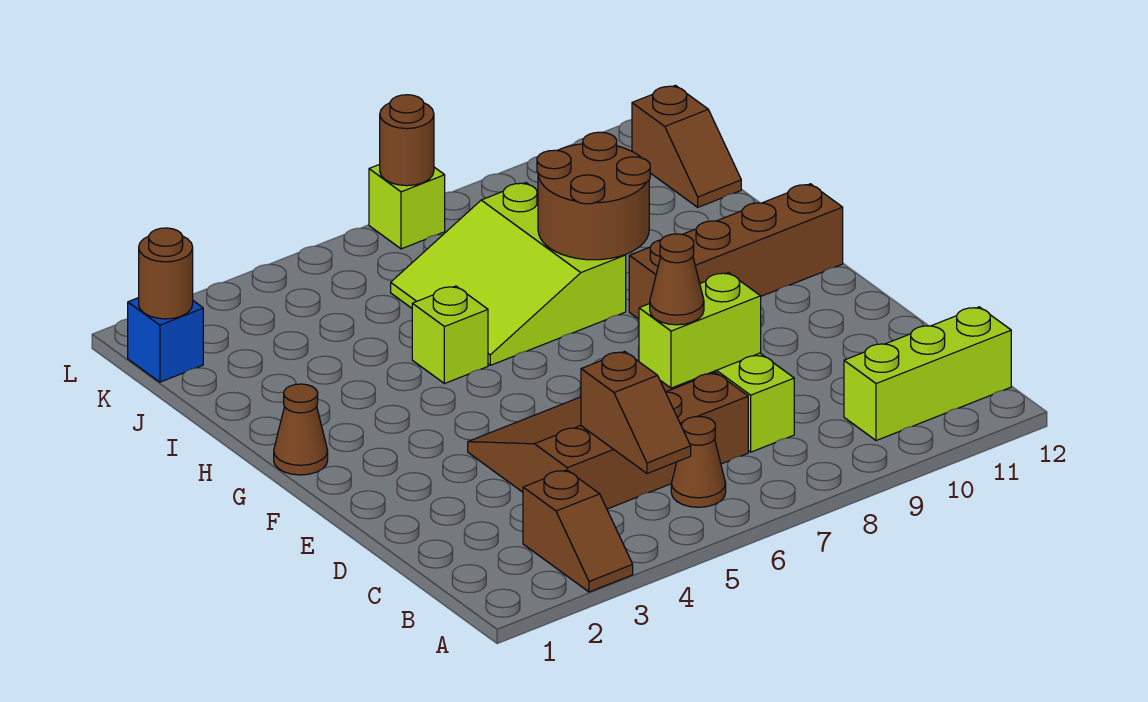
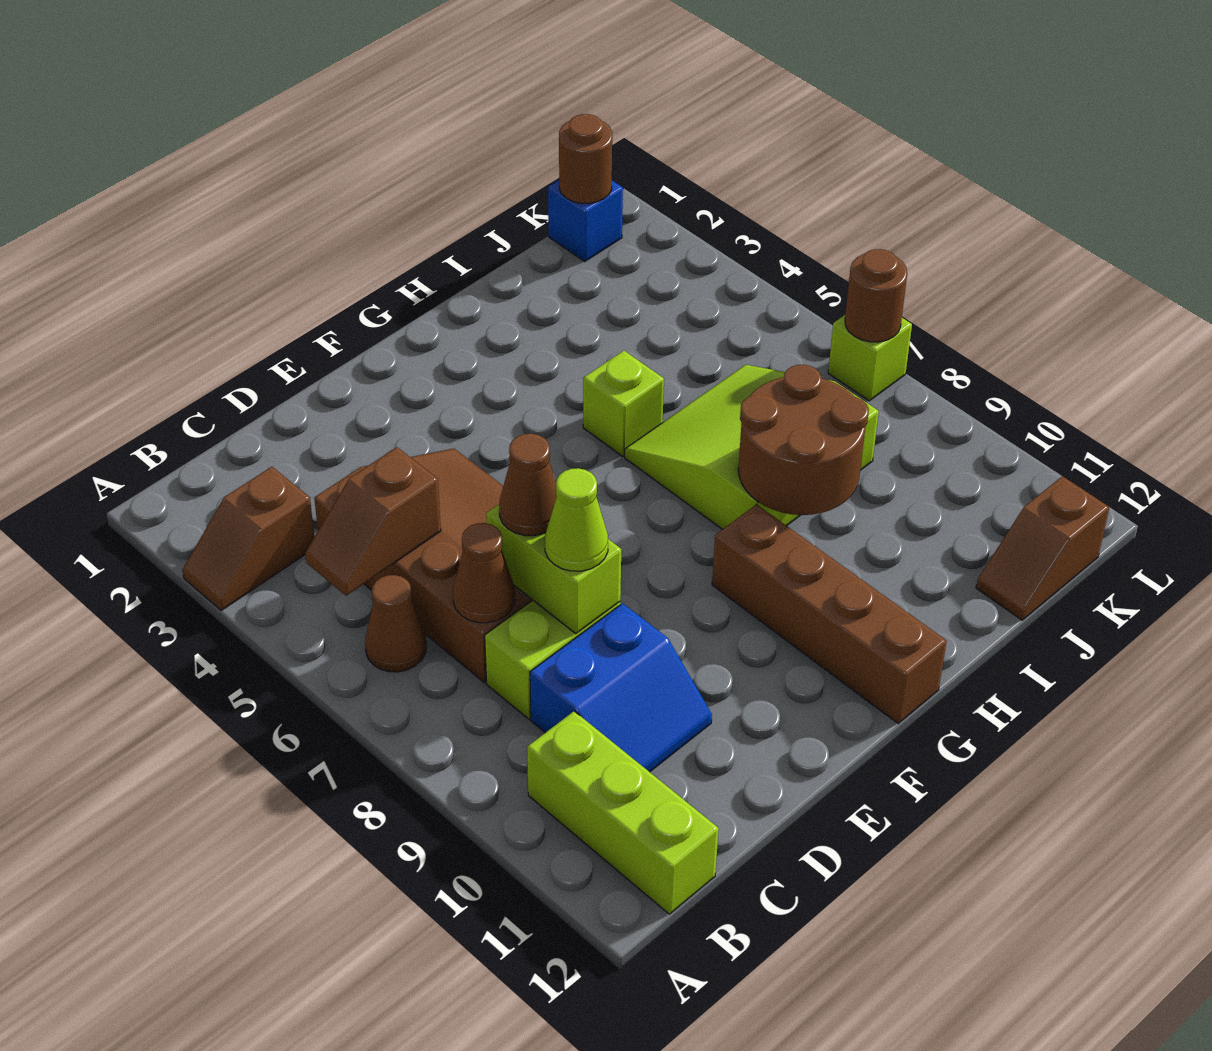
none -> blue 2x2 slope [530,603,712,772]
none -> lime 1x1 cone [545,468,608,571]
brown 1x1 cone [274,384,328,475] -> brown 1x1 cone moved to [453,523,515,623]

